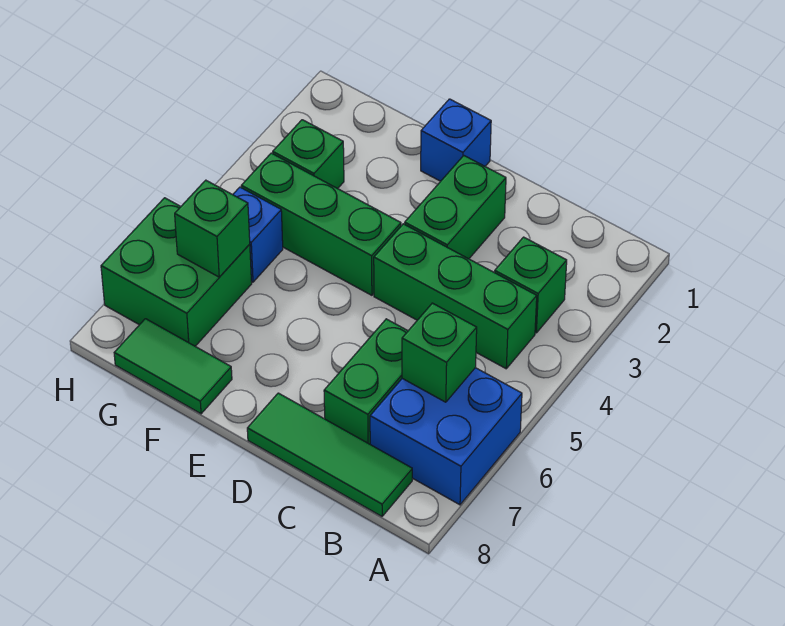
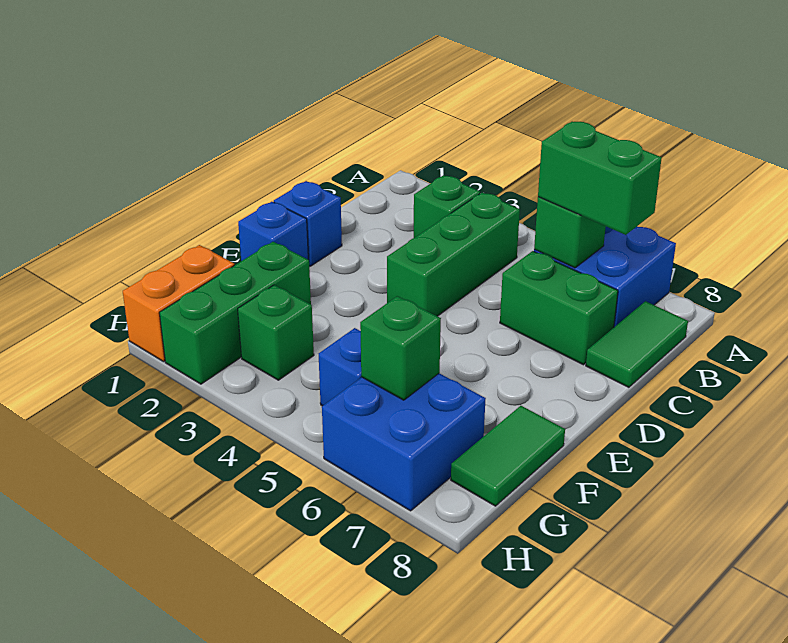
green 1x3 tile [247,393,412,516] -> green 1x2 tile [586,301,688,387]
none -> blue 1x1 brick [274,181,342,266]
green 1x2 brick [405,156,506,259] -> green 1x2 brick moved to [538,122,662,235]
green 1x3 brick [241,153,401,295] -> green 1x3 brick moved to [159,242,311,384]
none -> orange 1x2 brick [123,245,234,362]
green 2x2 brick [101,198,252,346] -> blue 2x2 brick [322,373,486,511]

